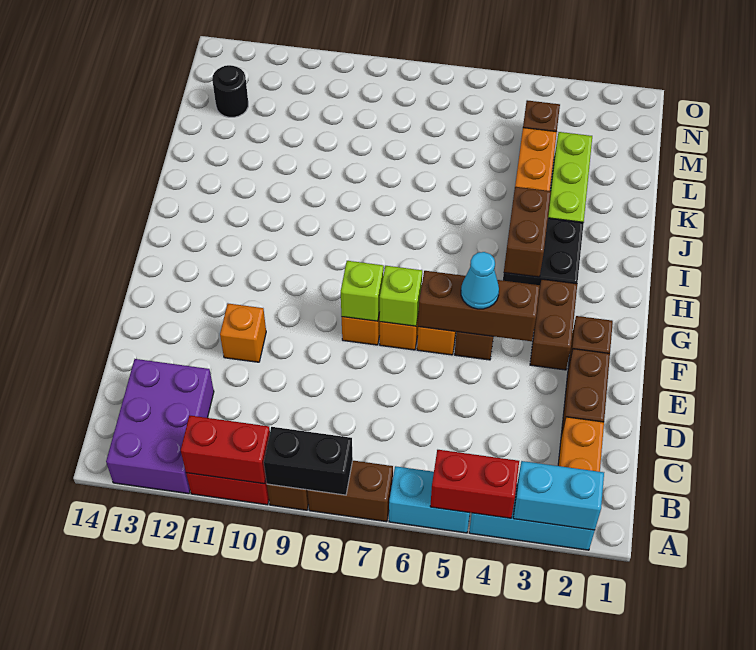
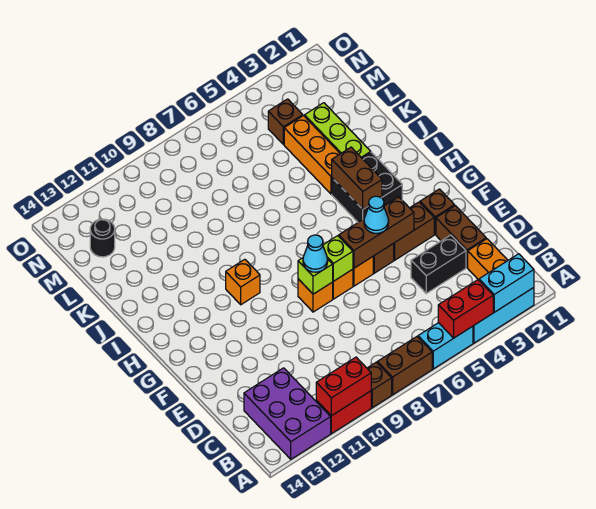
black 1x2 brick [264,427,353,495] -> black 1x2 brick moved to [411,235,466,293]
orange 1x1 brick [220,304,266,362] -> orange 1x1 brick moved to [226,259,260,305]
brown 1x2 brick [530,279,577,370] -> brown 1x2 brick turned to [394,202,434,260]
none -> cyan 1x1 cone [303,235,328,272]

